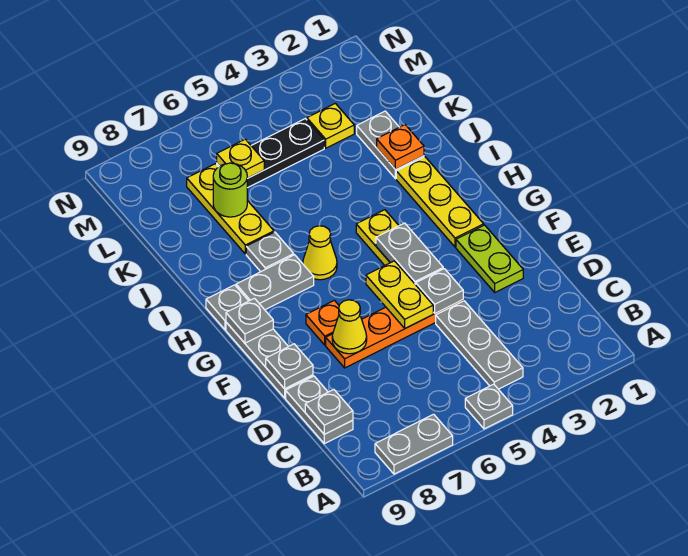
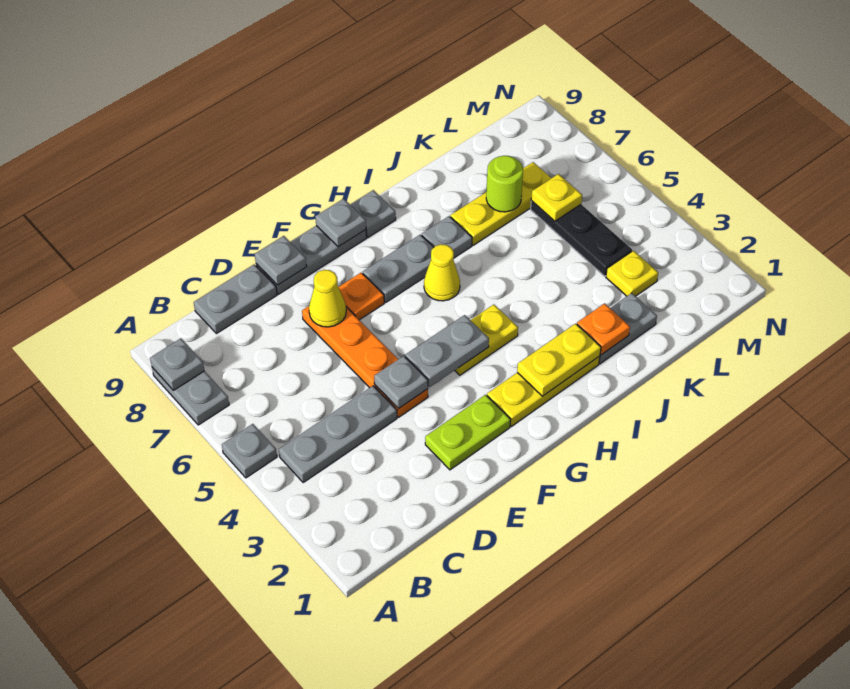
grey 1x1 plate [305,390,353,434] -> grey 1x1 plate moved to [150,338,204,390]
yellow 1x2 plate [366,261,433,328] -> yellow 1x2 plate moved to [517,324,601,396]
grey 1x2 plate [236,255,314,310] -> grey 1x2 plate turned to [363,235,434,302]

